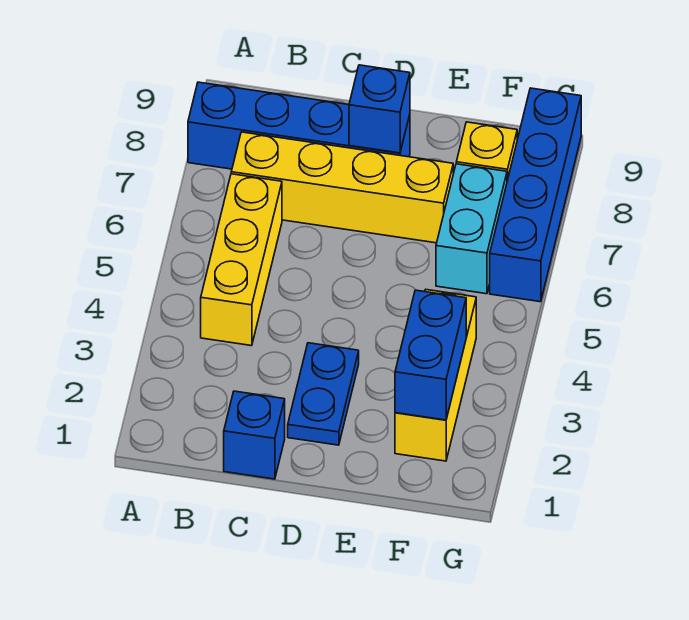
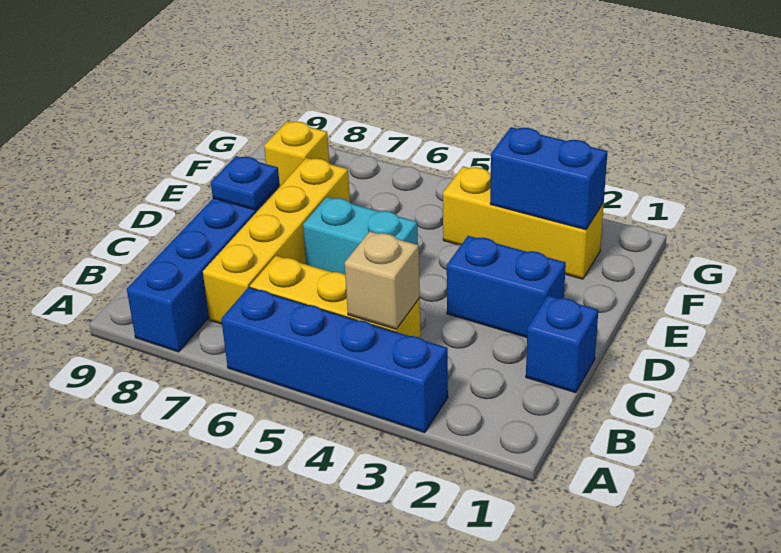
none -> tan 1x1 brick [345,231,420,329]
blue 1x2 plate [288,343,359,445] -> blue 1x2 brick [447,236,566,337]
blue 1x1 brick [349,65,410,153] -> blue 1x1 plate [211,156,279,210]
cyan 1x2 brick [436,164,507,294] -> cyan 1x2 brick moved to [303,197,418,274]
blue 1x4 brick [490,88,581,302] -> blue 1x4 brick moved to [221,287,448,433]

